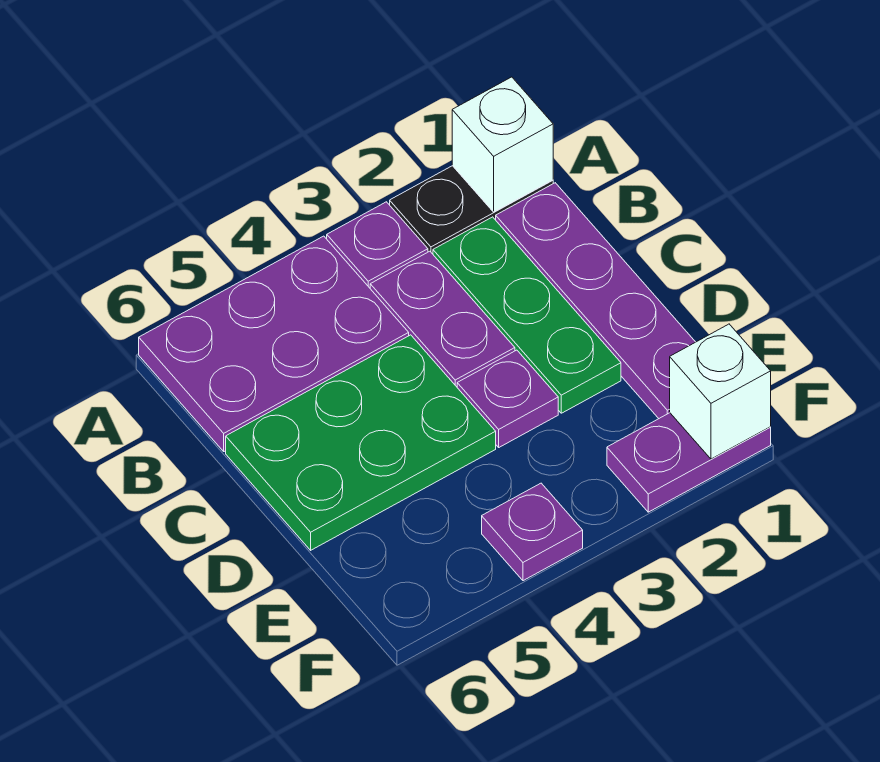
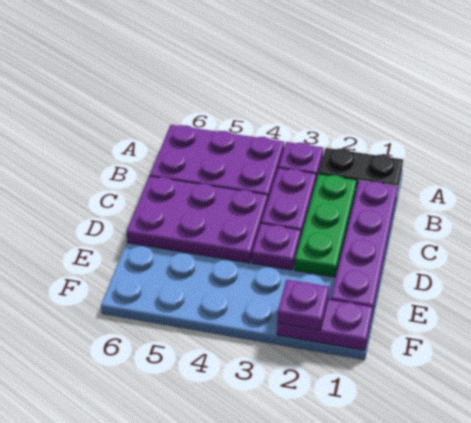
white 1x1 brick [452,77,553,212] -> none
green 2x3 plate [226,335,496,550] -> purple 2x3 plate [127,176,268,263]
white 1x1 brick [670,324,771,459] -> none
purple 1x1 plate [482,483,583,581] -> purple 1x1 plate moved to [277,280,329,330]

